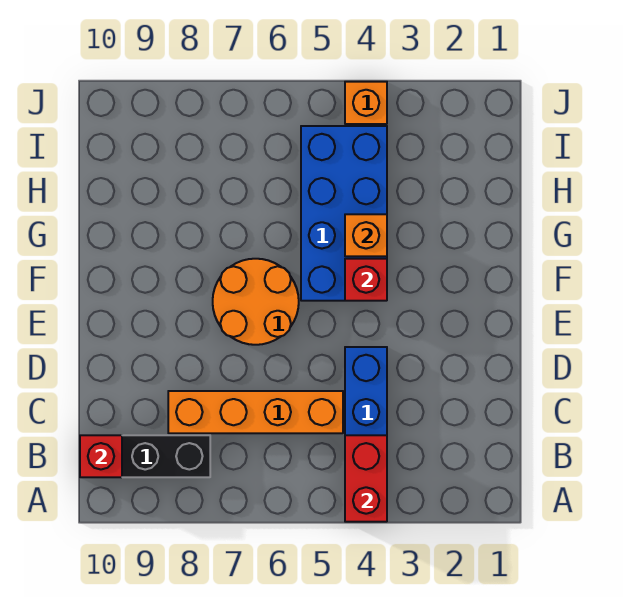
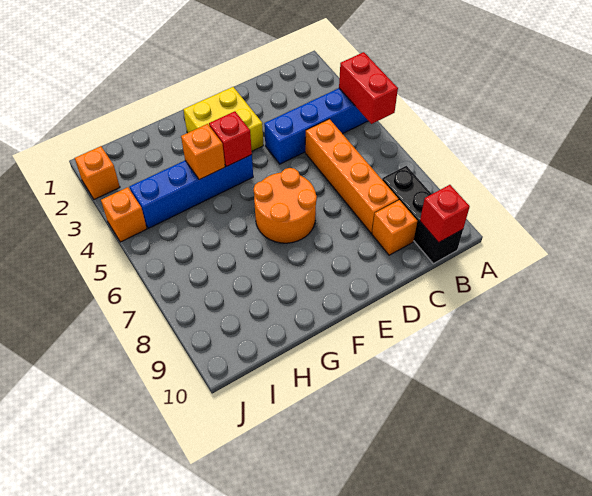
red 1x2 brick [345,435,387,522] -> red 1x2 brick turned to [339,52,398,124]
none -> orange 1x1 brick [372,200,417,255]
none -> yellow 2x2 brick [183,87,263,151]
blue 2x4 brick [301,126,387,301] -> blue 1x4 brick [130,155,253,228]
none -> orange 1x1 brick [75,146,120,199]

